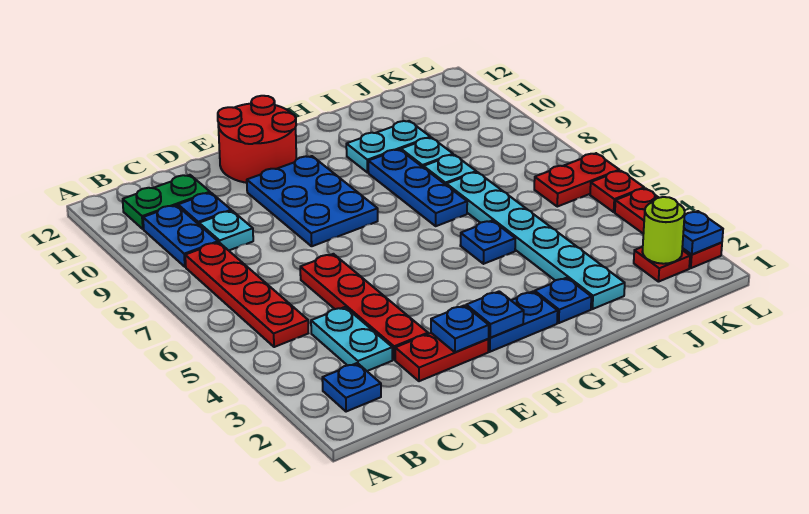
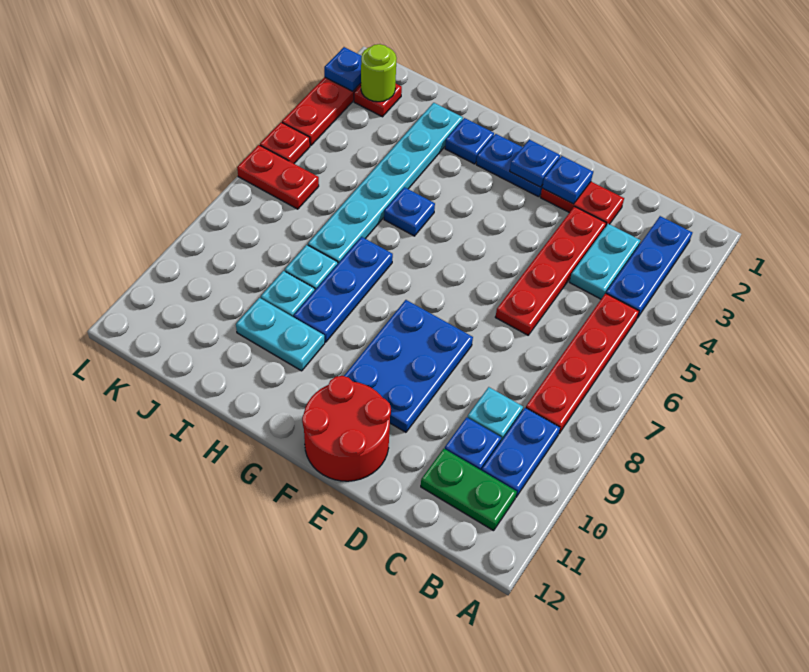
blue 1x1 plate [322,363,381,412] -> blue 1x3 plate [606,216,692,318]

